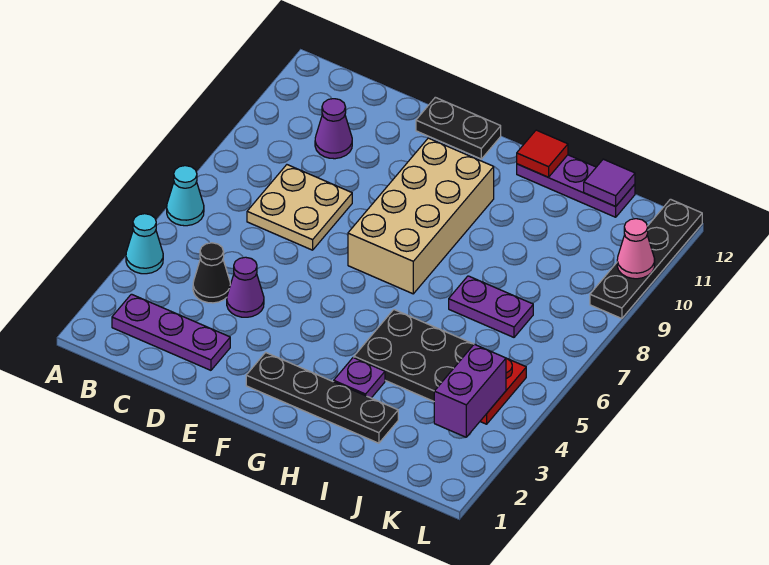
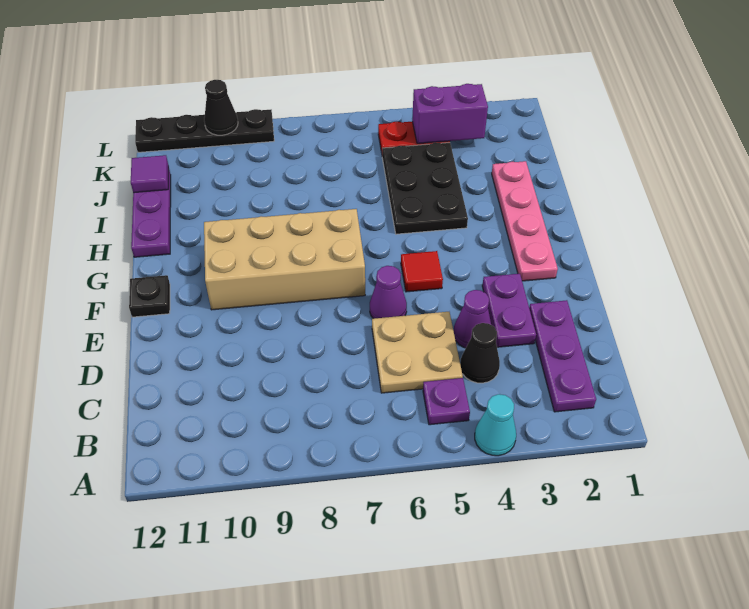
cyan 1x1 cone [167,166,204,226] -> none
tan 2x2 plate [247,165,352,250] -> tan 2x2 plate moved to [372,312,463,393]
purple 1x1 cone [315,99,352,159] -> purple 1x1 cone moved to [370,266,407,319]
black 1x2 plate [416,97,501,159] -> black 1x1 plate [129,275,170,317]
black 1x4 plate [246,352,398,443] -> pink 1x4 plate [492,161,558,281]
purple 1x1 plate [334,358,385,398] -> purple 1x1 plate moved to [423,378,470,425]
red 1x1 tile [517,130,568,177] -> red 1x1 tile moved to [401,251,443,292]
purple 1x2 plate [449,276,533,337] -> purple 1x2 plate moved to [482,274,536,347]
pink 1x1 cone [617,219,655,279] -> black 1x1 cone [204,80,238,135]

